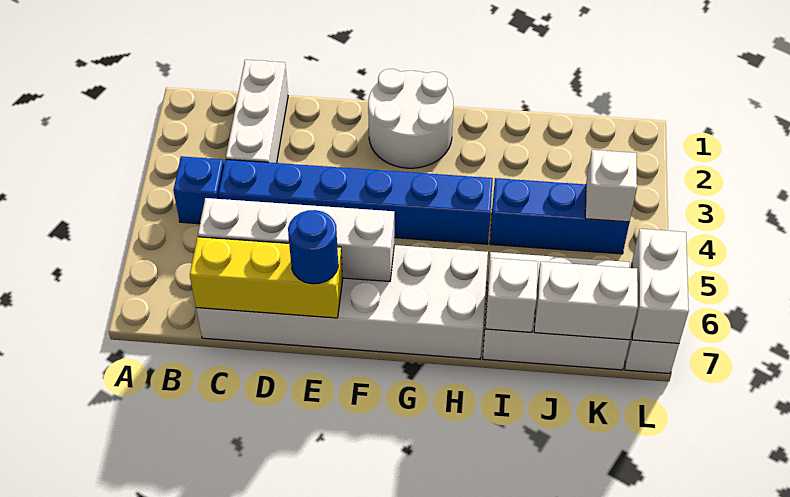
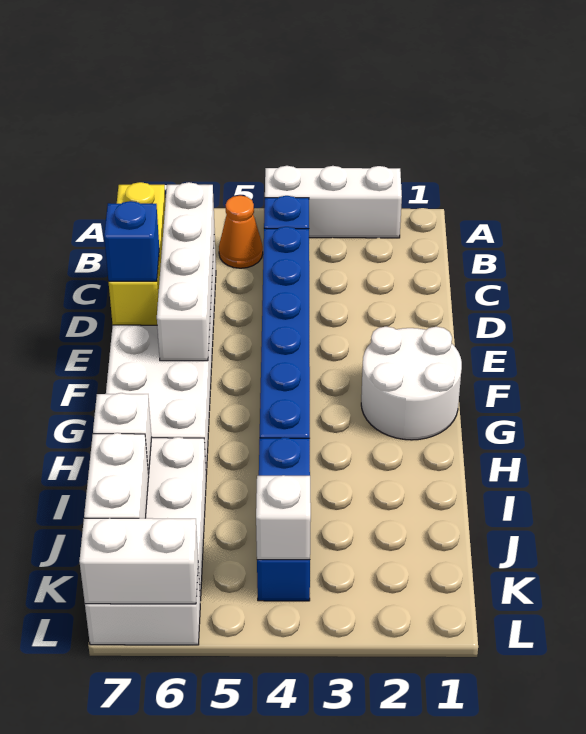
none -> orange 1x1 cone [219,196,263,268]
white 1x3 brick [226,60,288,163] -> white 1x3 brick moved to [265,166,402,238]
blue 1x1 round brick [288,210,338,284] -> blue 1x1 brick [104,201,159,281]

